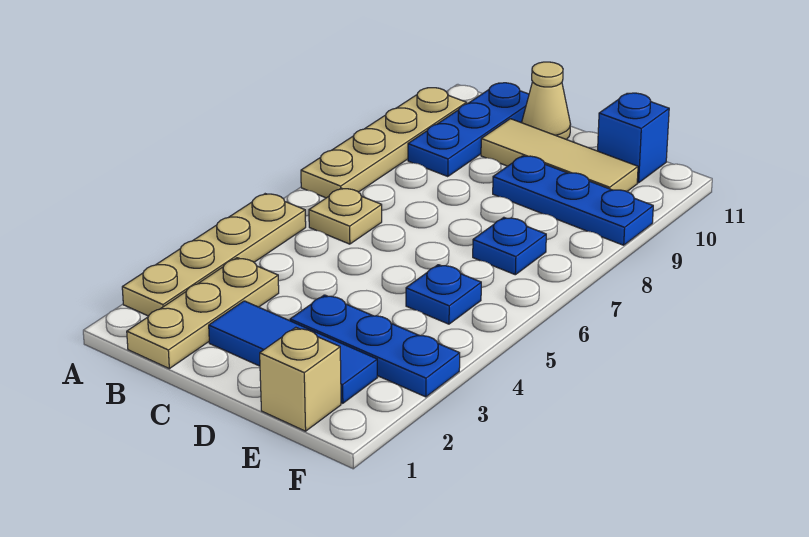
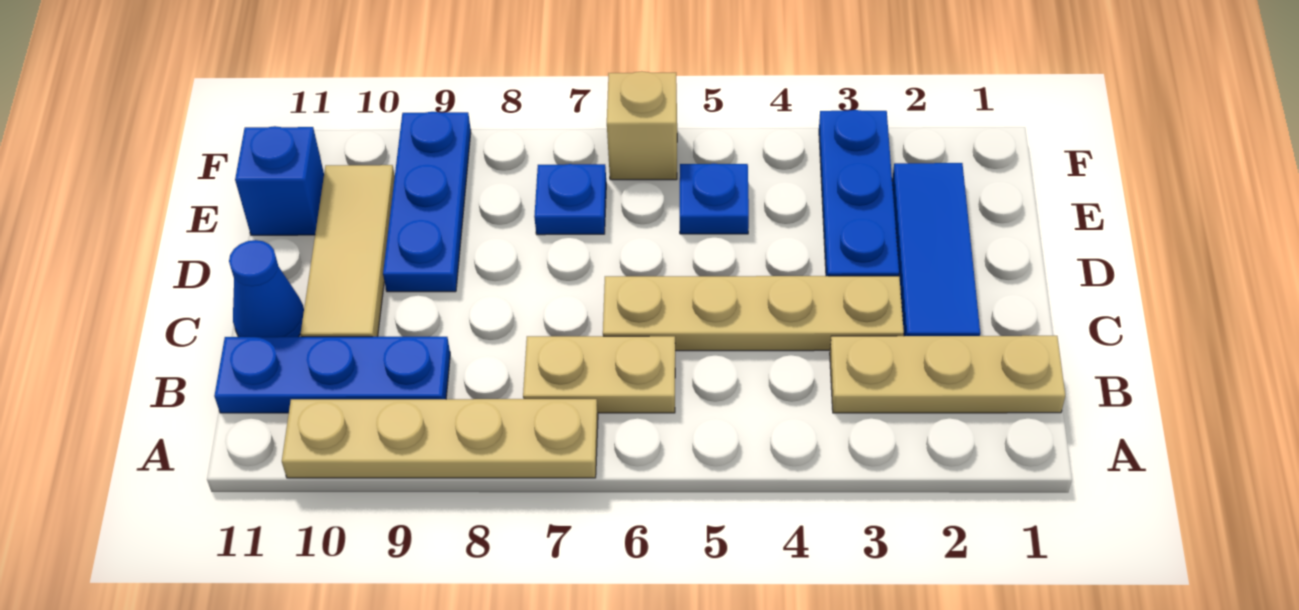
tan 1x4 plate [122,194,306,316] -> tan 1x4 plate moved to [603,276,904,351]
tan 1x1 plate [309,188,382,244] -> tan 1x2 plate [523,336,675,413]
tan 1x1 cone [522,62,570,140] -> blue 1x1 cone [229,240,304,337]
tan 1x1 brick [260,327,341,431] -> tan 1x1 brick moved to [607,71,677,180]

